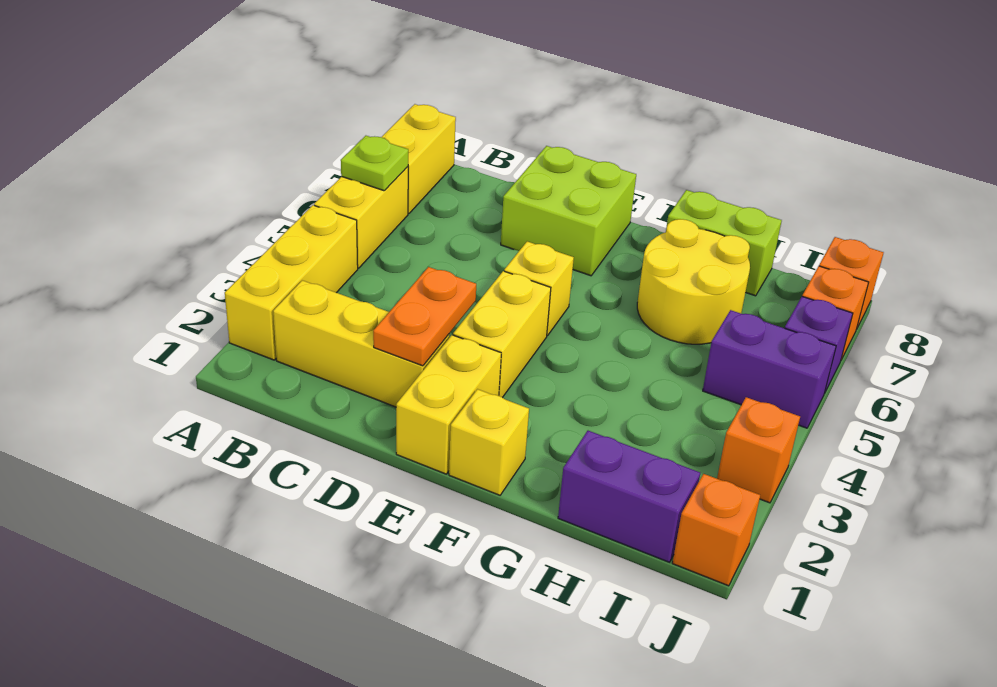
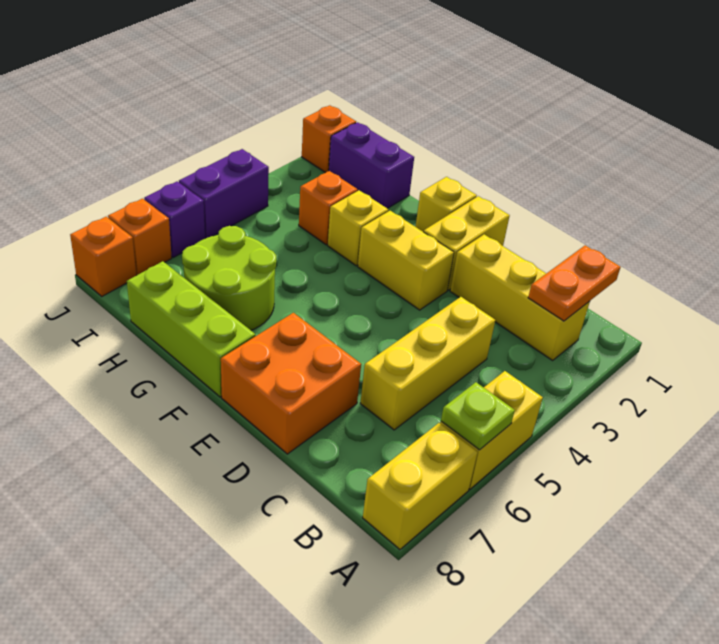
yellow 1x3 brick [225,205,358,360] -> yellow 1x3 brick moved to [360,297,495,430]
orange 1x2 plate [373,267,476,366] -> orange 1x2 plate moved to [528,245,621,321]
lime 2x2 brick [501,146,636,276] -> orange 2x2 brick [221,313,361,454]
yellow 1x2 brick [453,271,551,398] -> yellow 1x2 brick turned to [358,211,454,310]
yellow 1x1 brick [504,241,574,336] -> yellow 1x1 brick moved to [328,190,388,266]
yellow 2x2 round brick [637,219,750,344] -> lime 2x2 round brick [182,226,276,330]
lime 1x2 brick [666,190,782,296] -> lime 1x3 brick [127,261,255,397]
purple 1x2 brick [703,310,836,428] -> purple 1x2 brick turned to [179,149,269,238]
orange 1x1 brick [717,397,800,503] -> orange 1x1 brick moved to [299,171,358,245]

